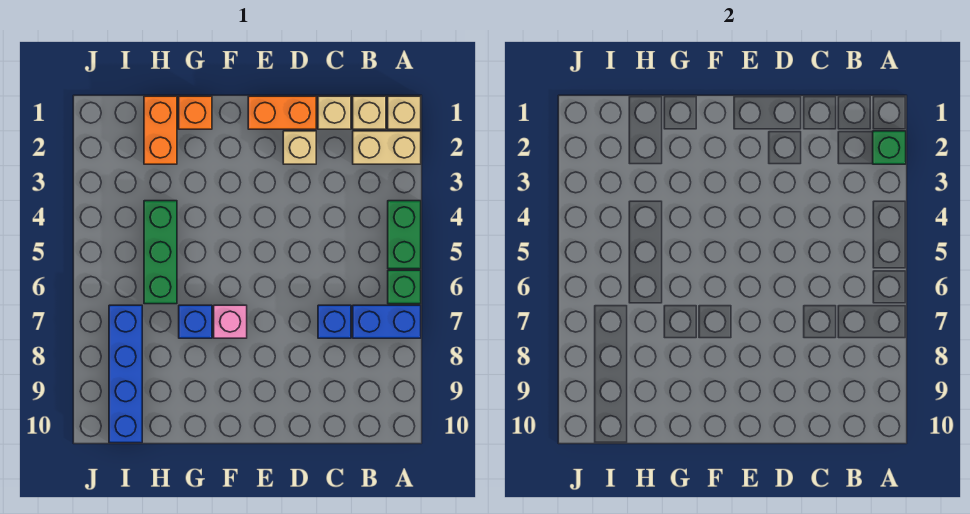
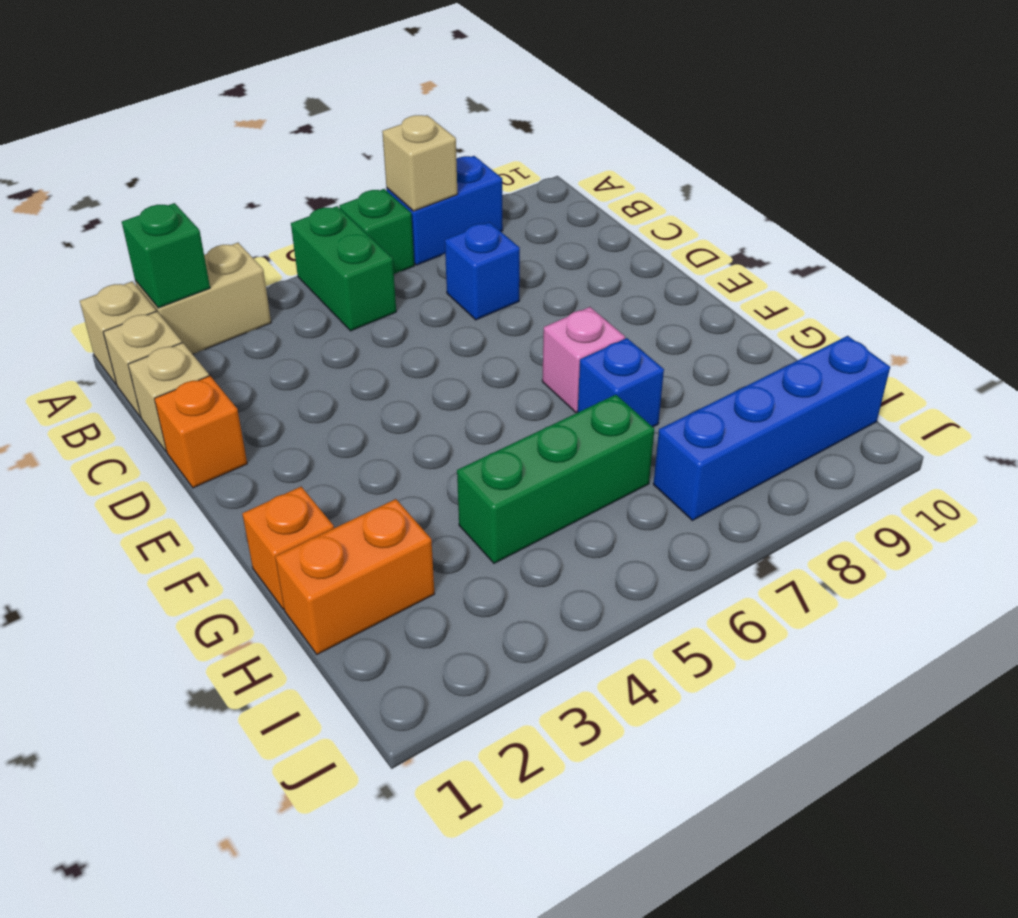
tan 1x2 brick [353,131,421,164] -> tan 1x2 brick turned to [135,243,271,354]
green 1x2 brick [388,201,421,269] -> green 1x2 brick turned to [291,206,396,331]
blue 1x2 brick [353,305,421,338] -> blue 1x2 brick turned to [386,156,503,265]
orange 1x2 brick [248,96,316,129] -> orange 1x1 brick [154,376,247,488]
tan 1x1 brick [283,131,316,164] -> tan 1x1 brick moved to [382,115,457,211]

